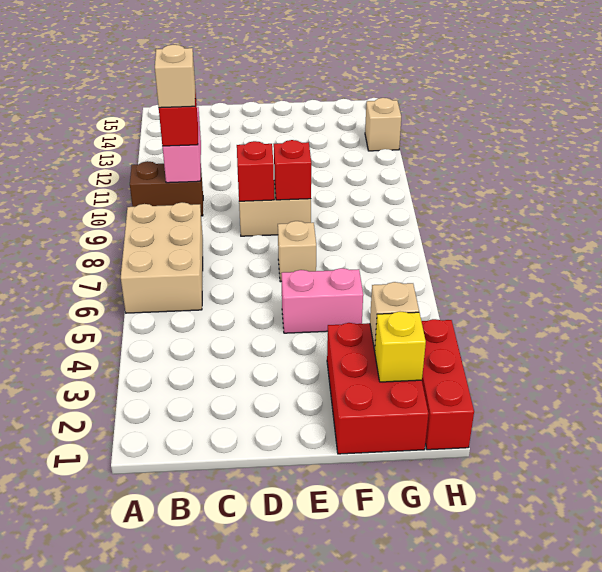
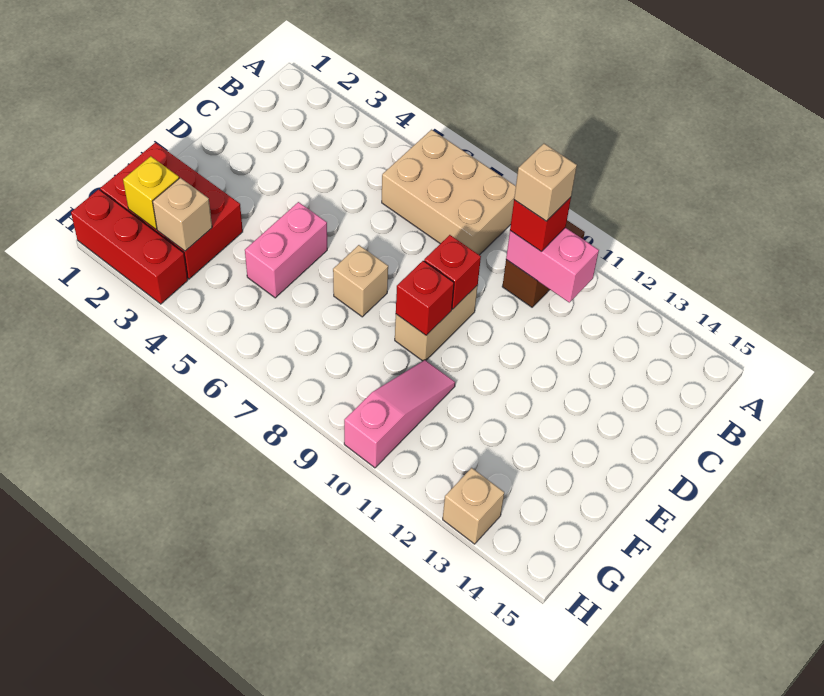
none -> pink 1x3 slope [344,360,455,468]

